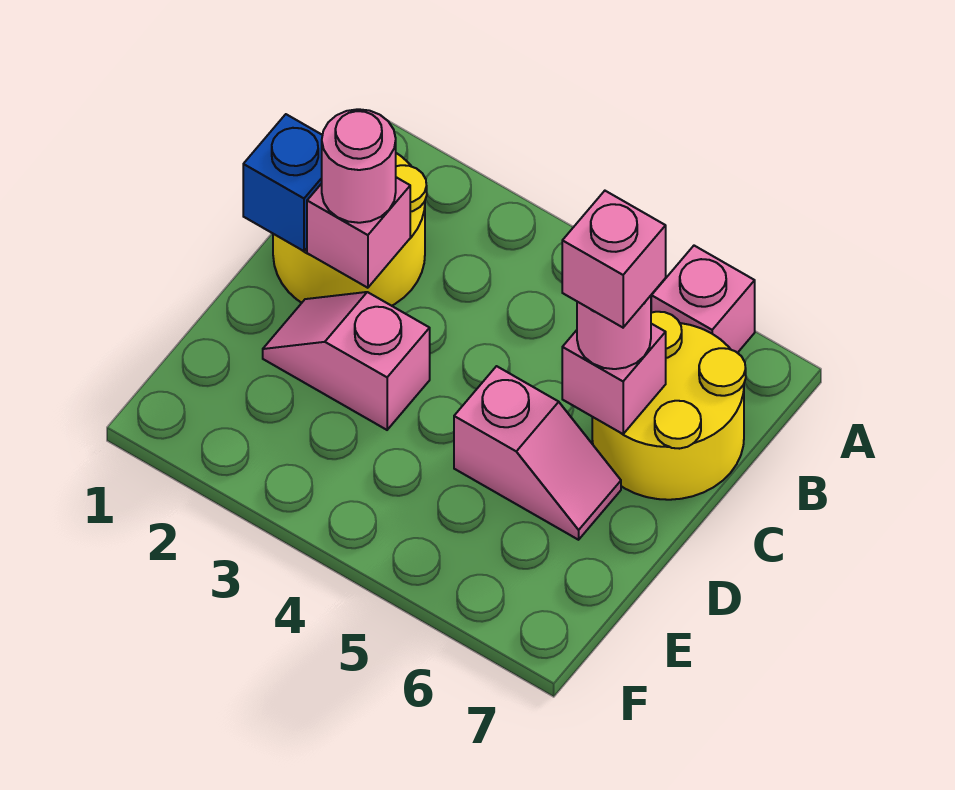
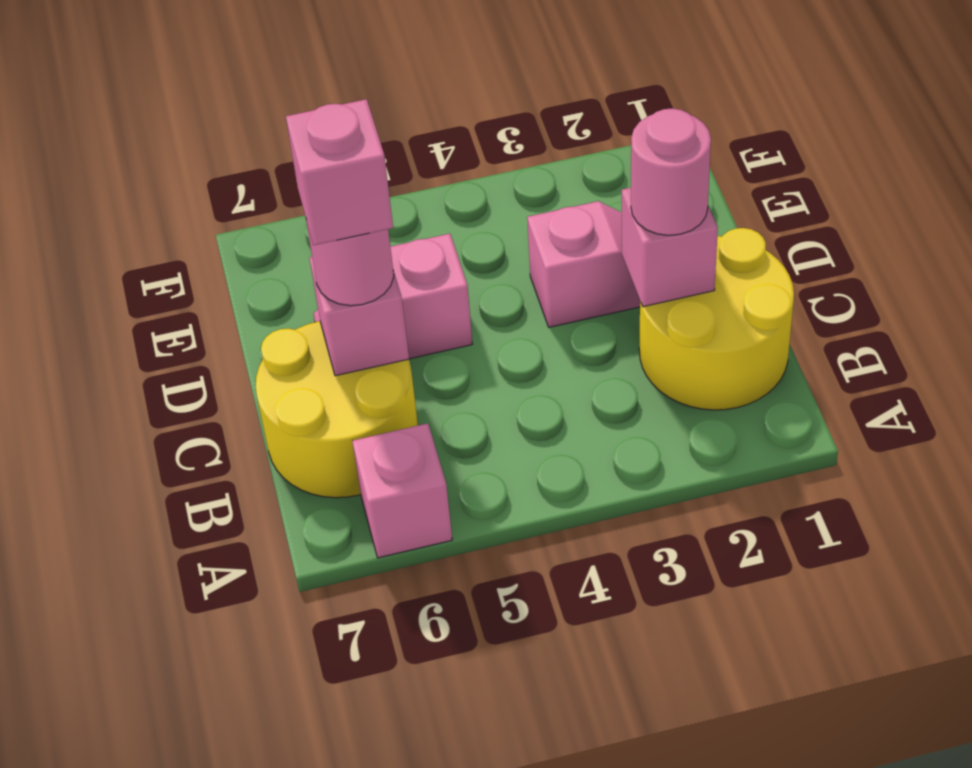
blue 1x1 brick [243,114,323,251] -> none

